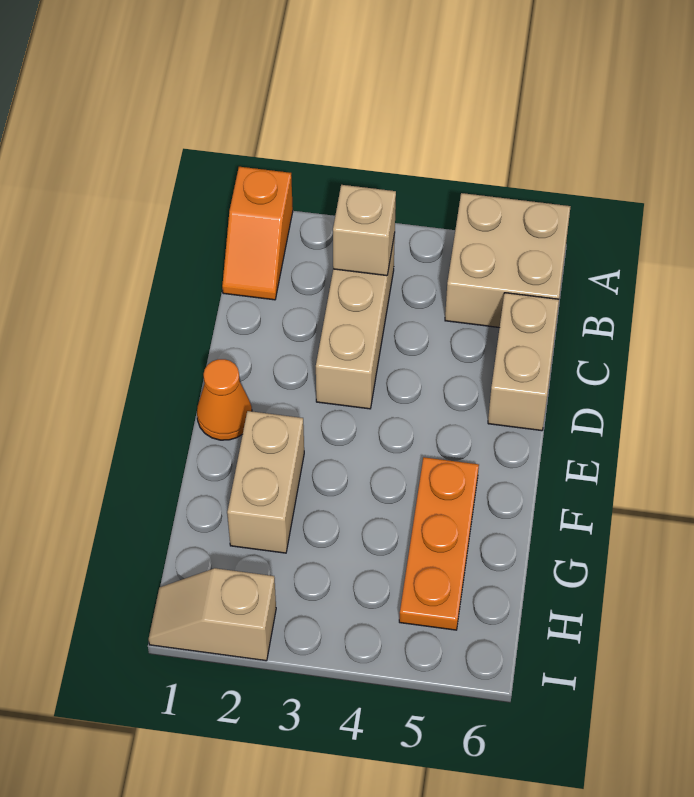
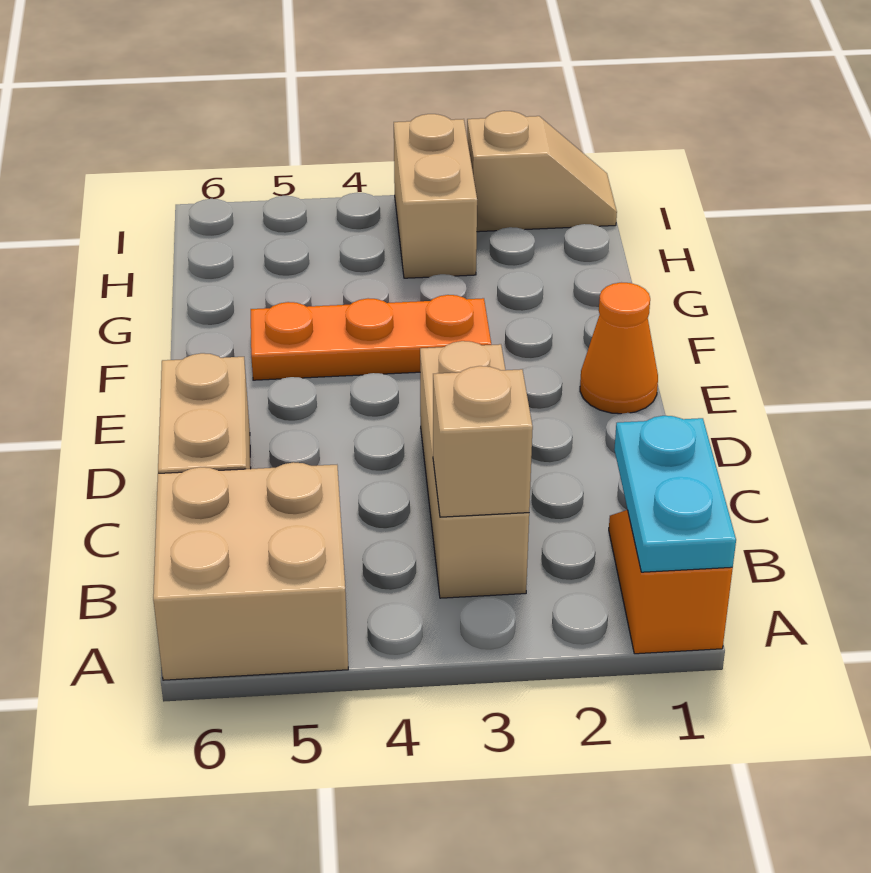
none -> cyan 1x2 plate [614,416,736,572]
tan 1x2 brick [227,411,304,553] -> tan 1x2 brick moved to [394,114,477,278]
orange 1x3 plate [399,457,479,630] -> orange 1x3 plate turned to [251,295,491,380]

